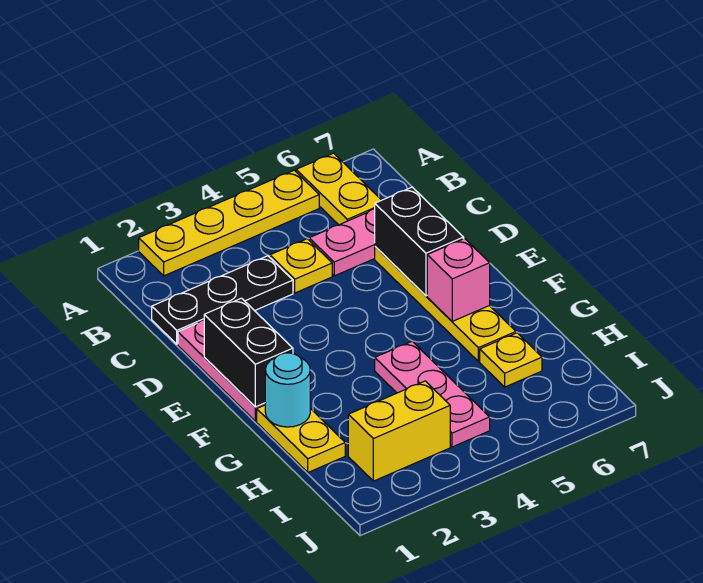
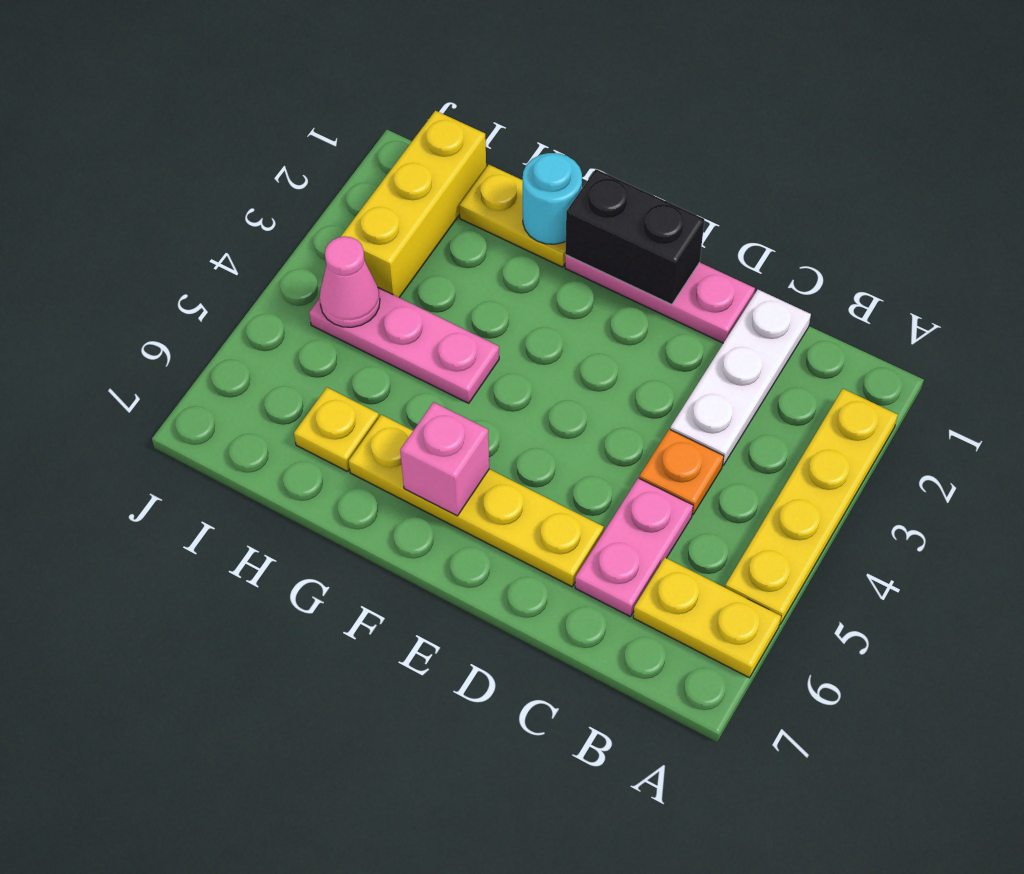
black 1x3 plate [152,256,293,344] -> white 1x3 plate [670,290,811,465]
yellow 1x1 plate [270,239,332,293] -> orange 1x1 plate [639,429,724,515]
black 1x2 brick [375,187,463,296] -> none
yellow 1x2 brick [348,381,450,481] -> yellow 1x3 brick [341,111,486,298]
none -> pink 1x1 cone [320,236,380,327]

